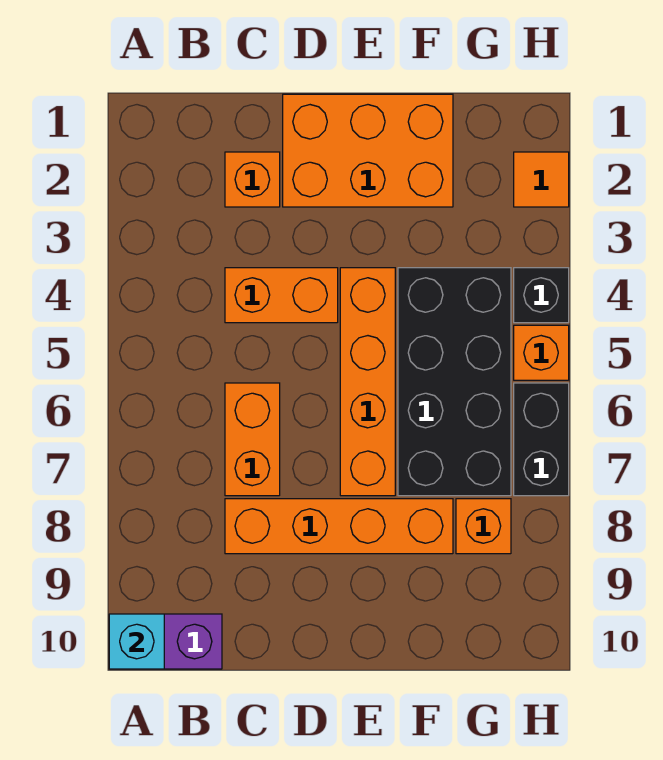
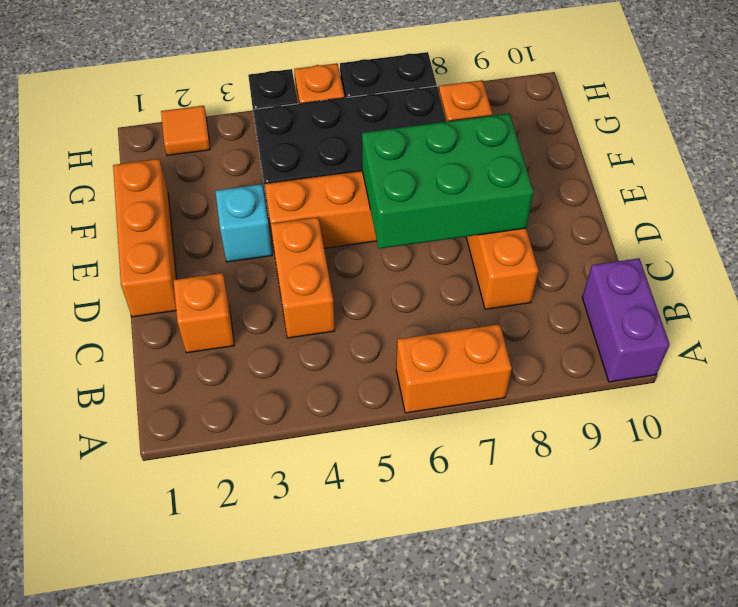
cyan 1x1 brick [109,614,164,669] -> cyan 1x1 brick moved to [216,184,272,262]
orange 1x2 brick [225,383,280,496] -> orange 1x2 brick moved to [396,324,512,413]
orange 2x3 brick [283,94,453,207] -> orange 1x3 brick [113,159,176,317]
none -> green 2x3 brick [362,113,534,249]

